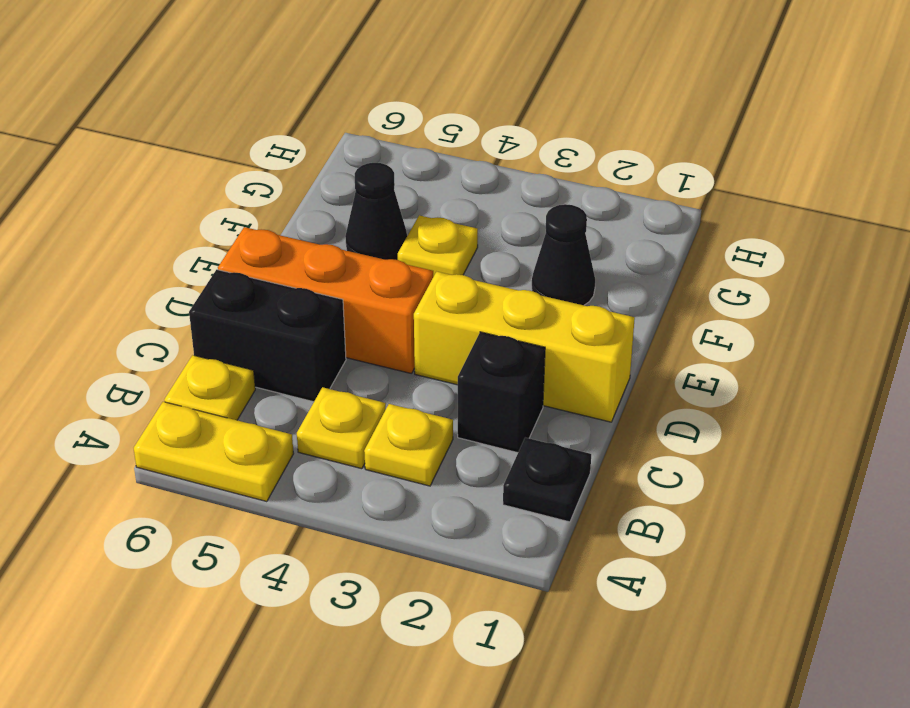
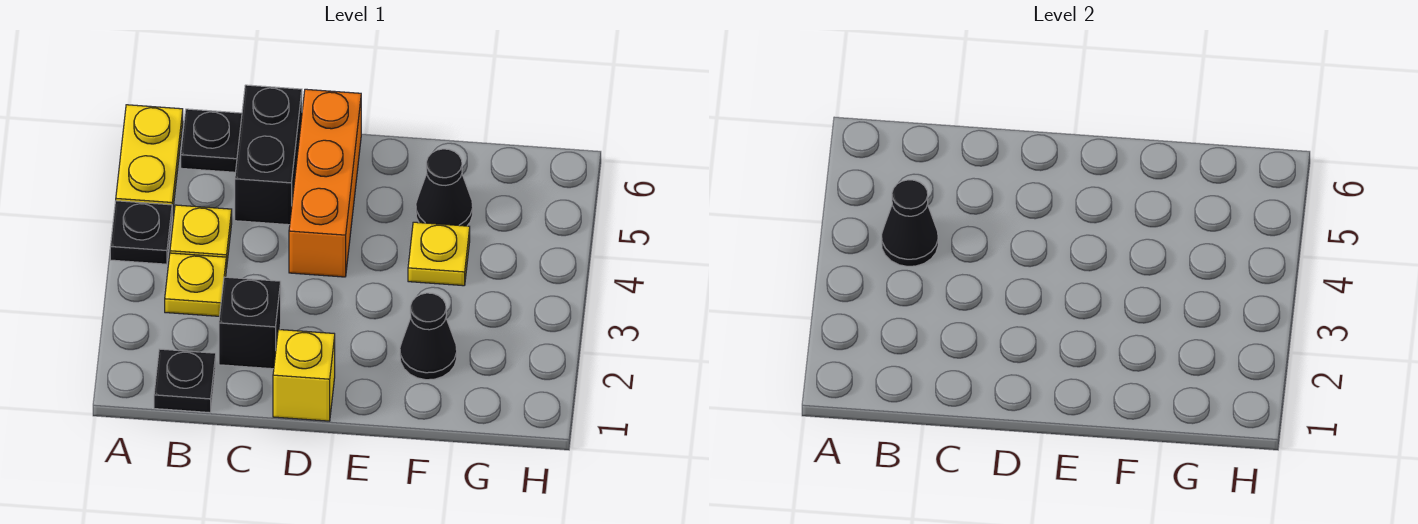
none -> black 1x1 plate [110,201,172,264]
none -> black 1x1 cone [882,180,938,266]
yellow 1x1 plate [164,355,255,420] -> black 1x1 plate [181,109,242,172]
yellow 1x3 brick [414,272,635,422] -> yellow 1x1 brick [273,329,335,421]

